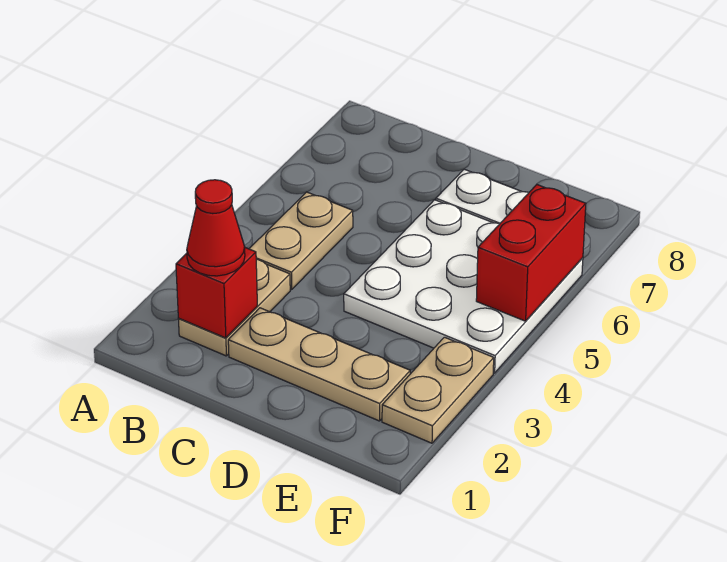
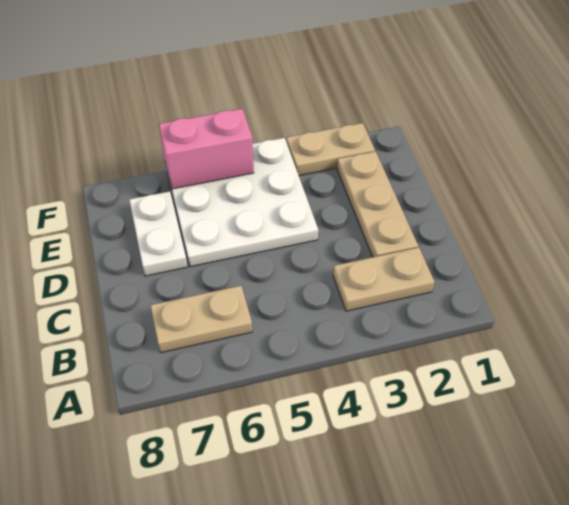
red 1x1 brick [176,248,257,338] -> none
red 1x1 cone [187,180,245,276] -> none
tan 1x2 plate [249,192,353,289] -> tan 1x2 plate moved to [150,286,252,353]
red 1x2 brick [476,185,586,321] -> pink 1x2 brick [159,109,254,189]

